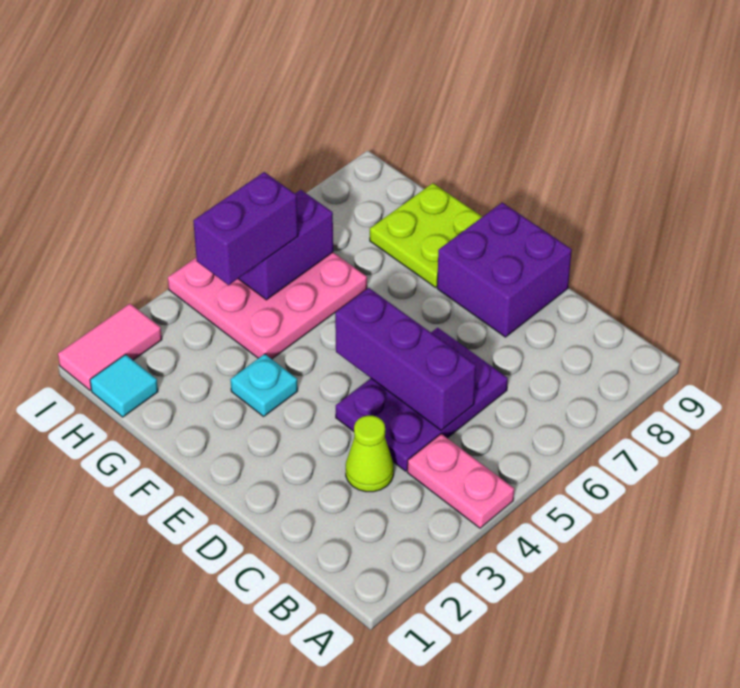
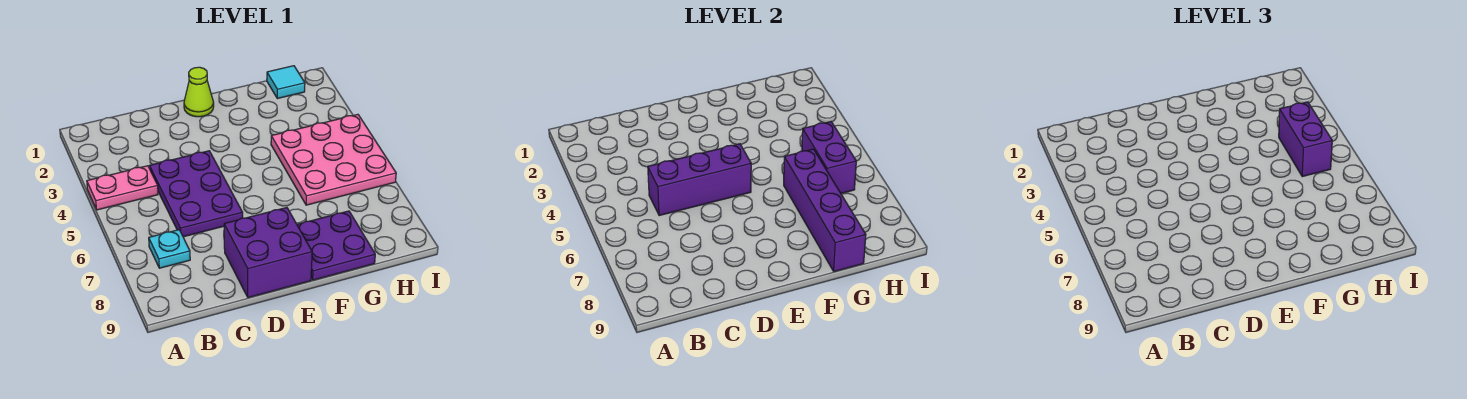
lime 1x1 cone [346,415,394,492] -> lime 1x1 cone moved to [184,67,214,117]
cyan 1x1 plate [230,354,298,416] -> cyan 1x1 plate moved to [149,230,190,268]
lime 2x2 plate [370,183,482,287] -> purple 2x2 plate [297,211,375,280]
none -> purple 1x4 brick [784,149,866,272]
pink 1x2 tile [58,304,162,391] -> none

